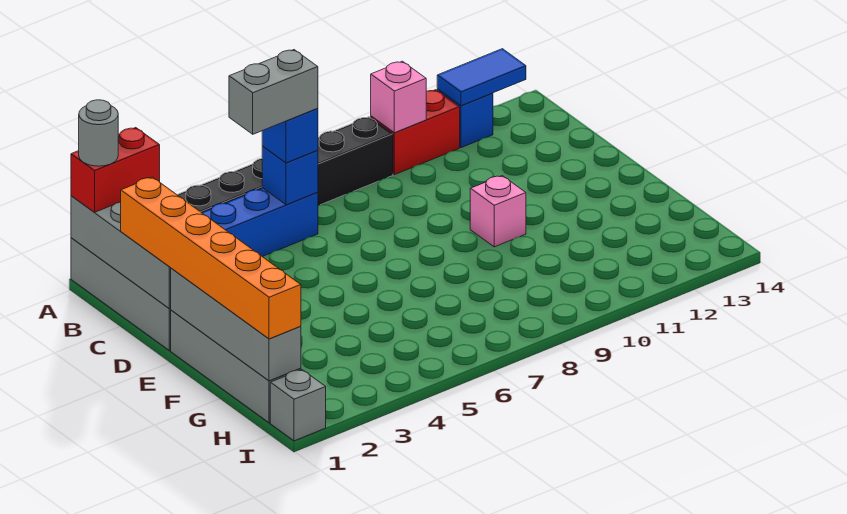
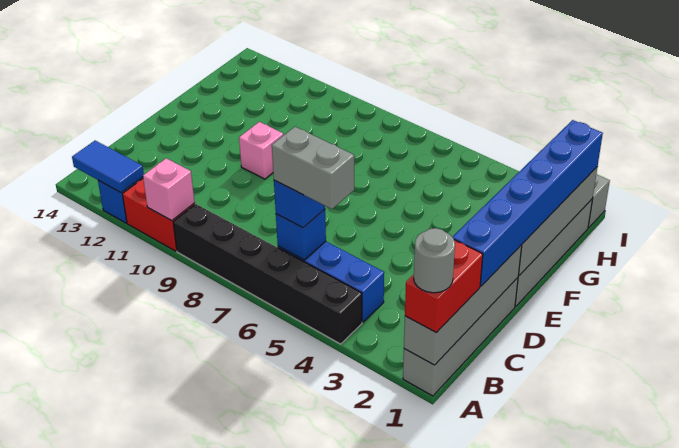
red 1x2 brick [71,128,160,212] -> red 1x2 brick turned to [405,240,483,333]
orange 1x6 brick [121,177,301,339] -> blue 1x6 brick [453,120,603,286]

